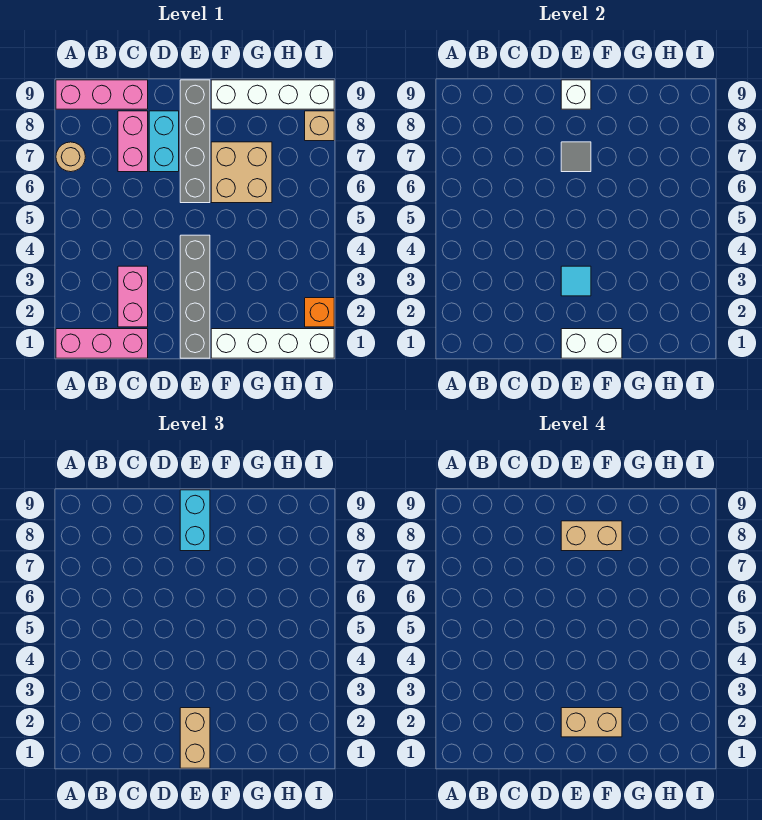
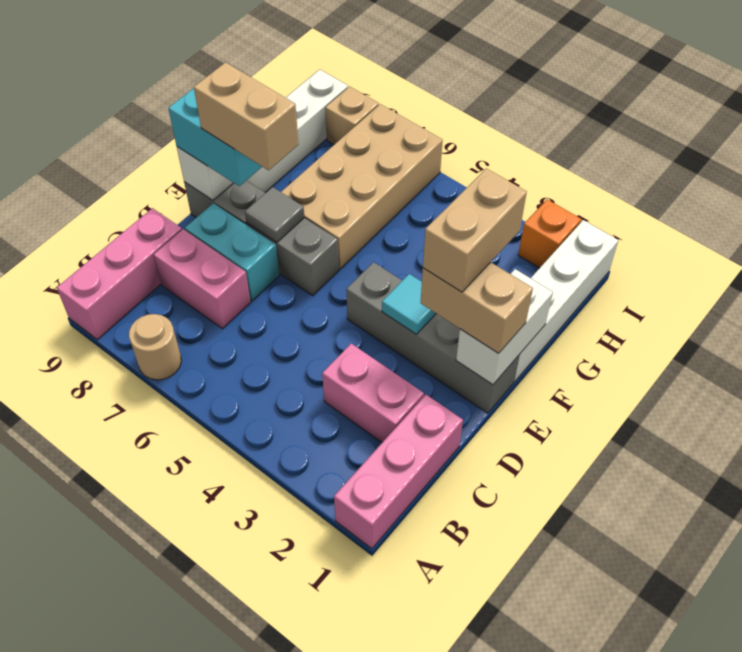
tan 1x2 brick [561,521,622,551] -> tan 1x2 brick turned to [194,62,299,170]
tan 2x2 brick [211,142,272,203] -> tan 2x4 brick [281,104,443,269]

